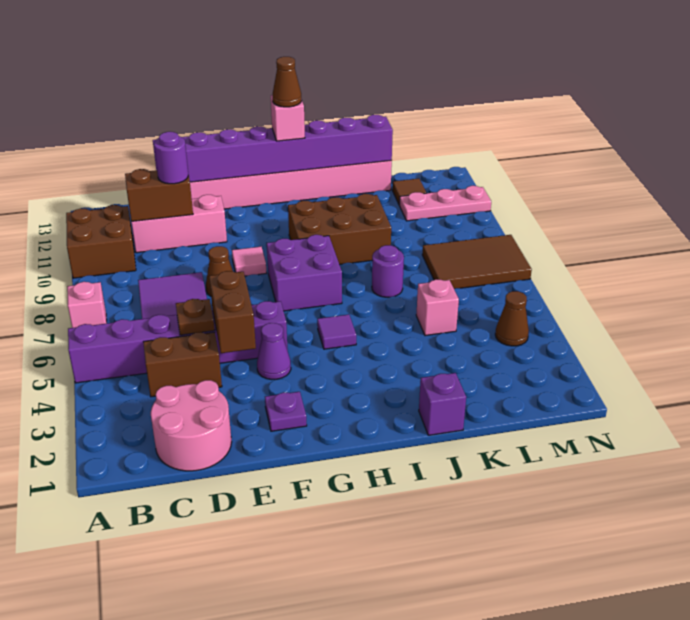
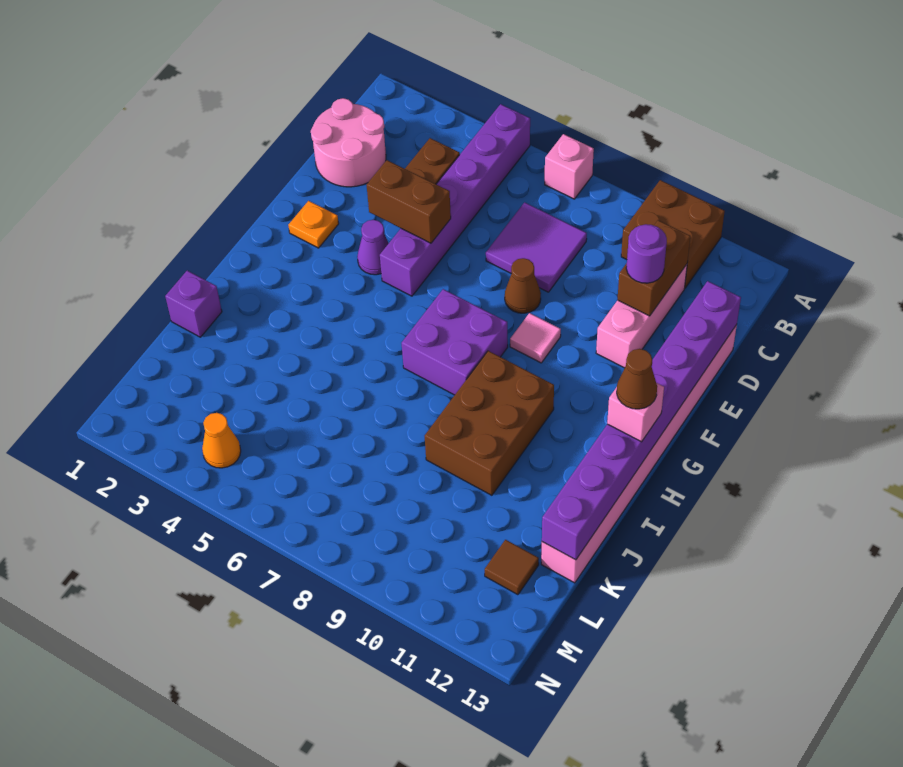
brown 1x1 plate [176,299,215,335] -> none
purple 1x1 plate [265,392,307,431] -> orange 1x1 plate [288,201,339,248]
purple 1x1 tile [317,314,356,349] -> none
purple 1x1 round brick [372,245,404,297] -> none
pink 1x1 brick [416,279,459,336] -> none
brown 2x3 tile [422,235,532,289] -> none
pink 1x3 plate [399,186,491,221] -> none
brown 1x1 cone [495,291,529,346] -> orange 1x1 cone [202,413,241,468]

